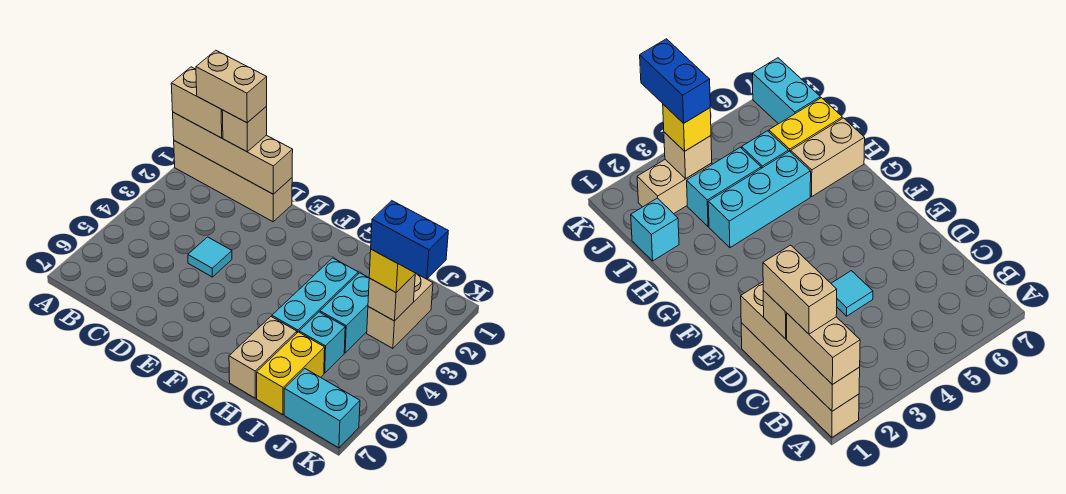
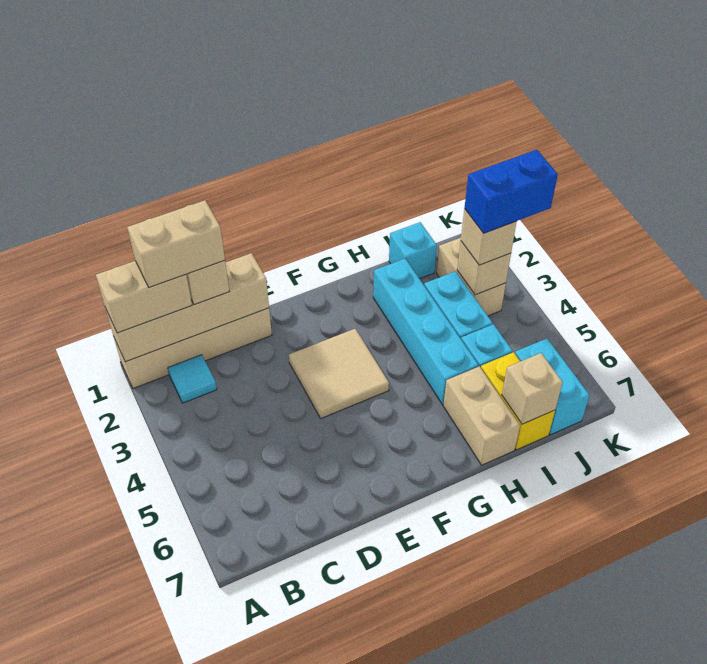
cyan 1x1 tile [188,237,232,277] -> cyan 1x1 tile moved to [168,355,217,403]
none -> tan 2x2 tile [289,329,389,418]
cyan 1x3 brick [272,258,358,333] -> cyan 1x4 brick [373,259,479,405]
none -> tan 1x1 brick [502,353,563,424]
yellow 1x1 brick [369,249,416,292] -> tan 1x1 brick [461,209,517,265]
cyan 1x2 brick [284,369,360,448] -> cyan 1x2 brick turned to [515,339,589,435]

